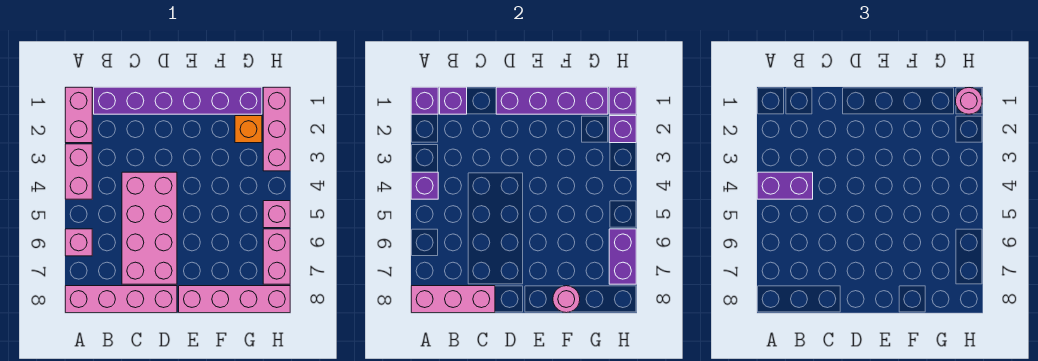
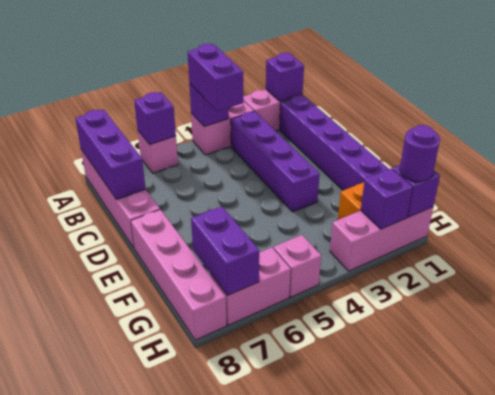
pink 1x3 brick [411,286,495,313] -> purple 1x3 brick [75,109,146,199]
purple 1x1 brick [440,87,467,114] -> purple 1x1 brick moved to [134,92,176,145]
pink 2x4 brick [122,172,177,284] -> none
purple 1x4 brick [496,87,608,114] -> purple 1x4 brick moved to [231,111,320,212]
pink 1x1 round brick [553,286,580,313] -> none
pink 1x1 round brick [956,88,982,114] -> purple 1x1 round brick [400,125,440,182]
purple 1x2 brick [609,229,636,284] -> purple 1x2 brick turned to [191,207,259,296]

